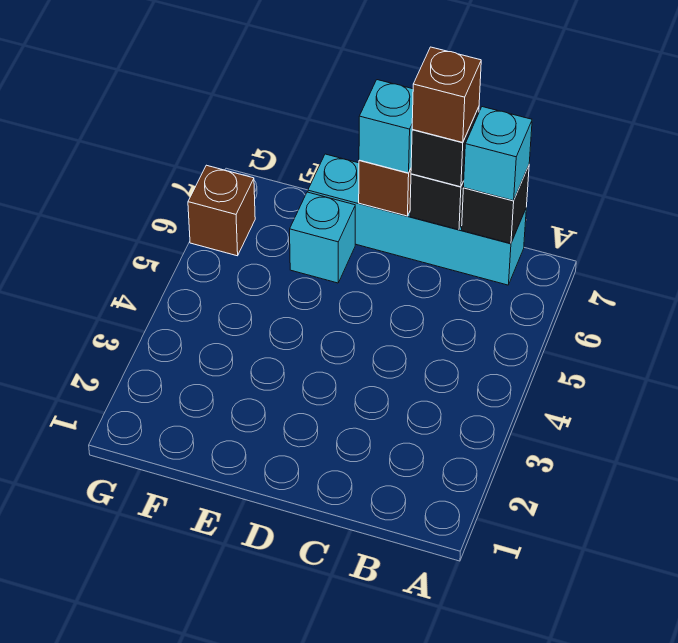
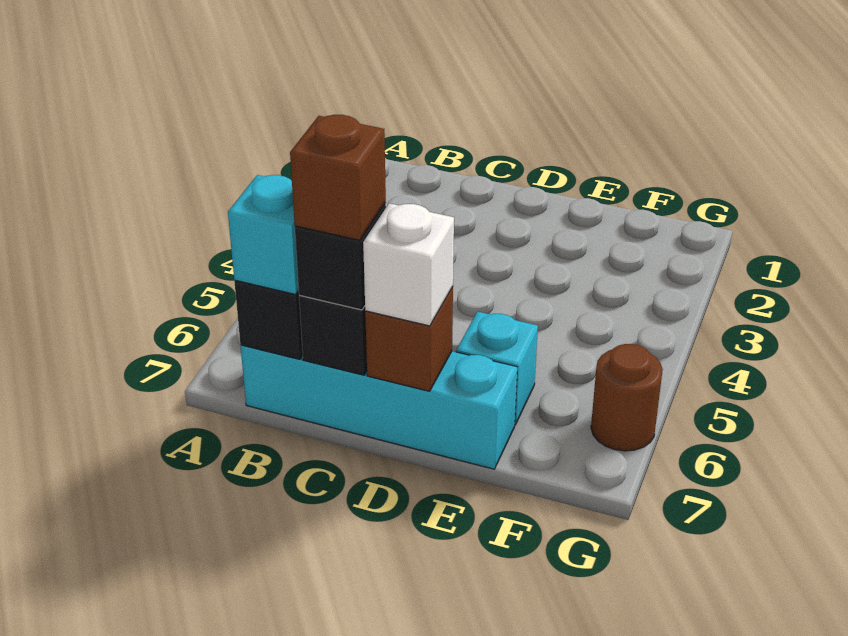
cyan 1x1 brick [359,80,413,173] -> white 1x1 brick [363,203,454,326]
brown 1x1 brick [188,165,255,256] -> brown 1x1 round brick [591,344,663,451]

